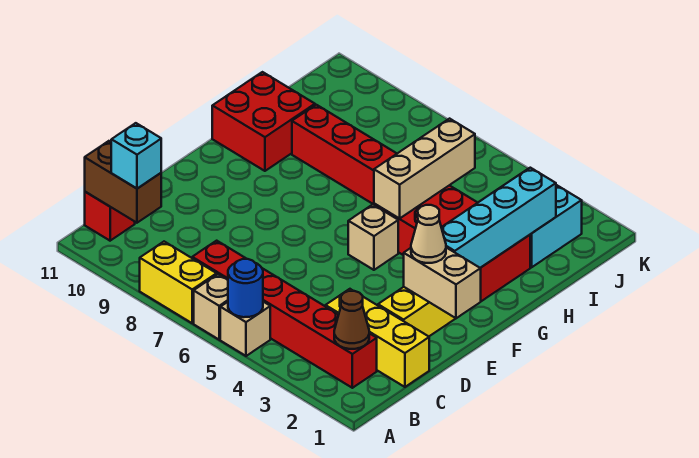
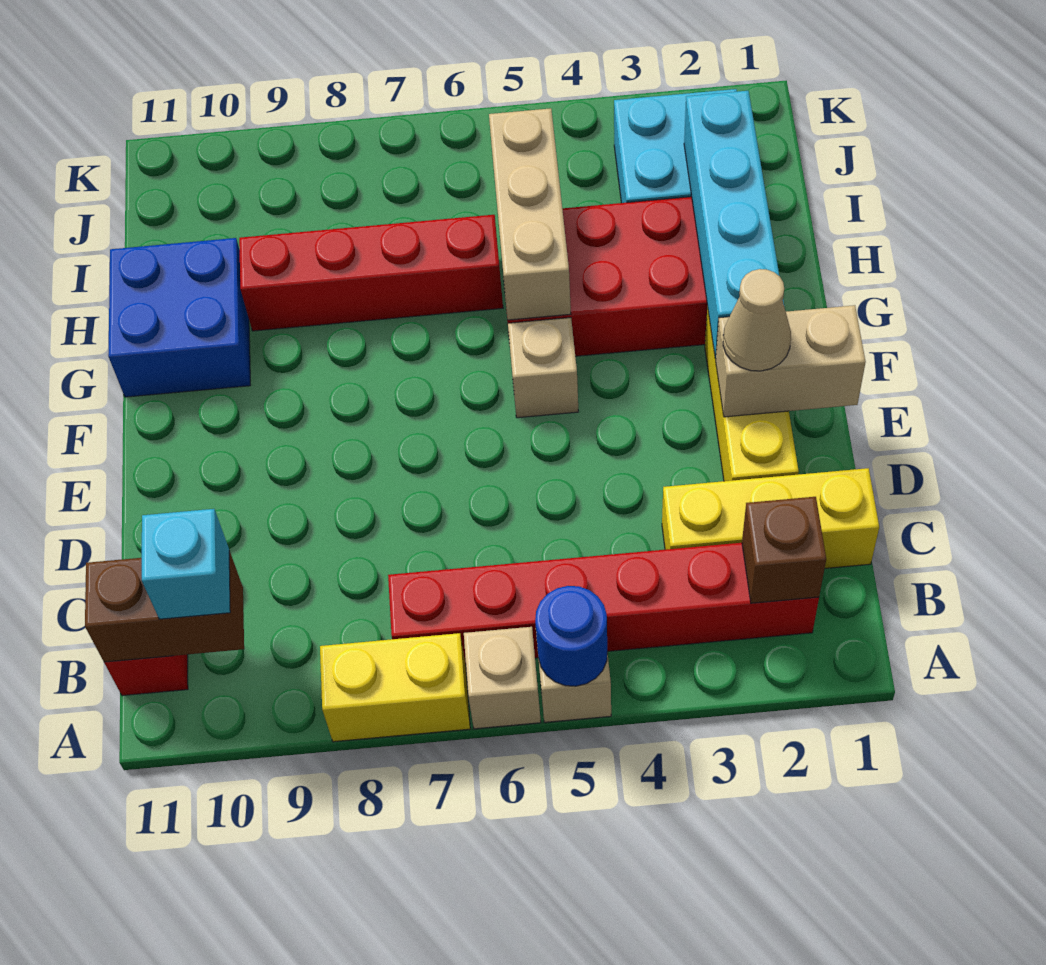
brown 1x1 cone [334,291,369,349] -> brown 1x1 brick [742,497,826,603]
red 2x2 brick [212,72,315,171] -> blue 2x2 brick [108,238,250,397]

